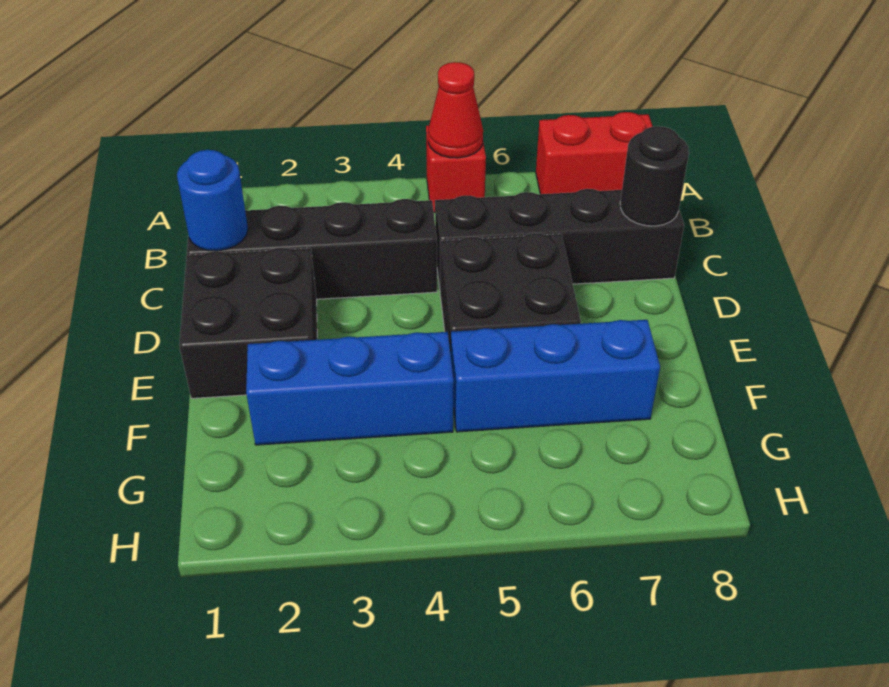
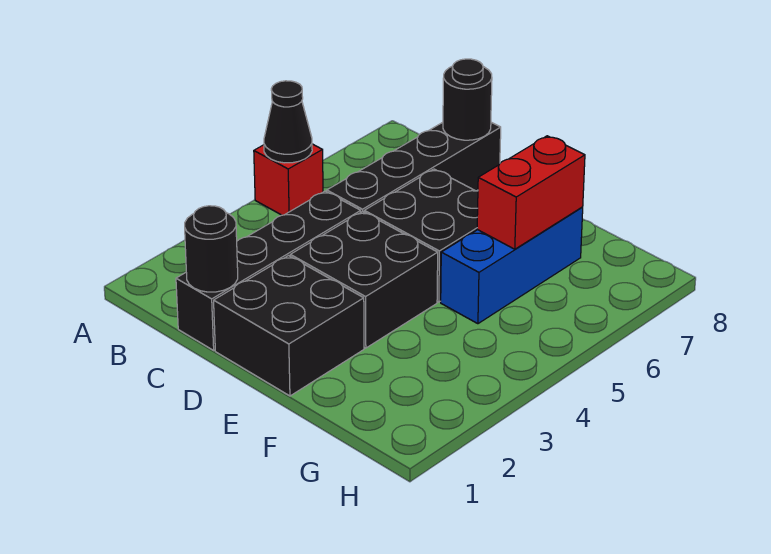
red 1x1 cone [428,62,483,158] -> black 1x1 cone [264,81,312,163]
red 1x2 brick [536,112,653,194] -> red 1x2 brick moved to [477,136,585,249]
blue 1x1 round brick [177,150,248,251] -> black 1x1 round brick [185,206,238,292]
none -> black 2x2 brick [290,211,438,348]
blue 1x3 brick [246,332,454,445] -> none

